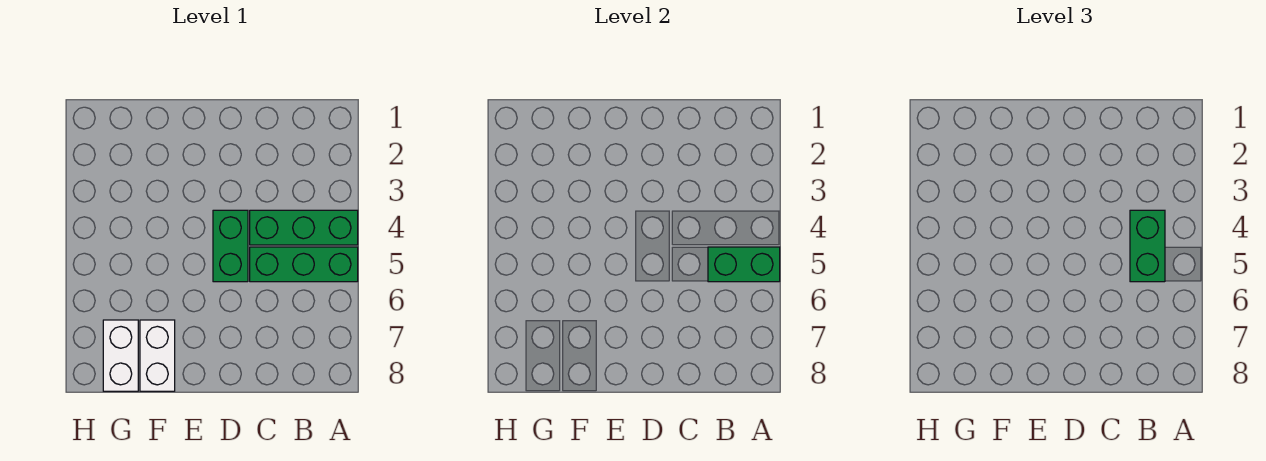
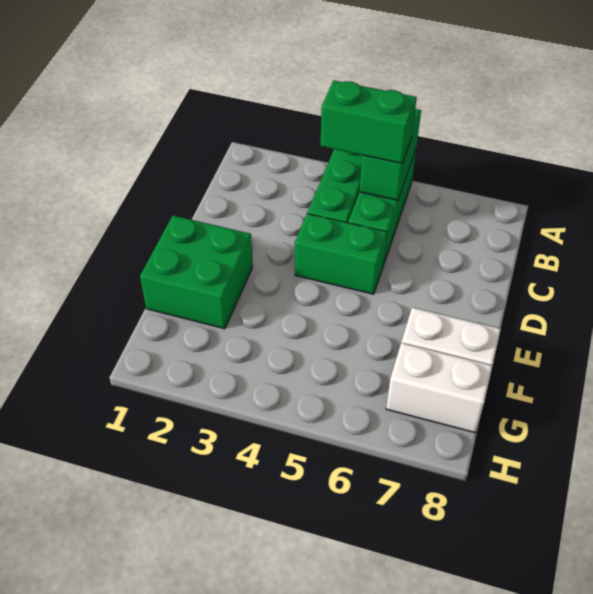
none -> green 2x2 brick [140,216,253,329]

